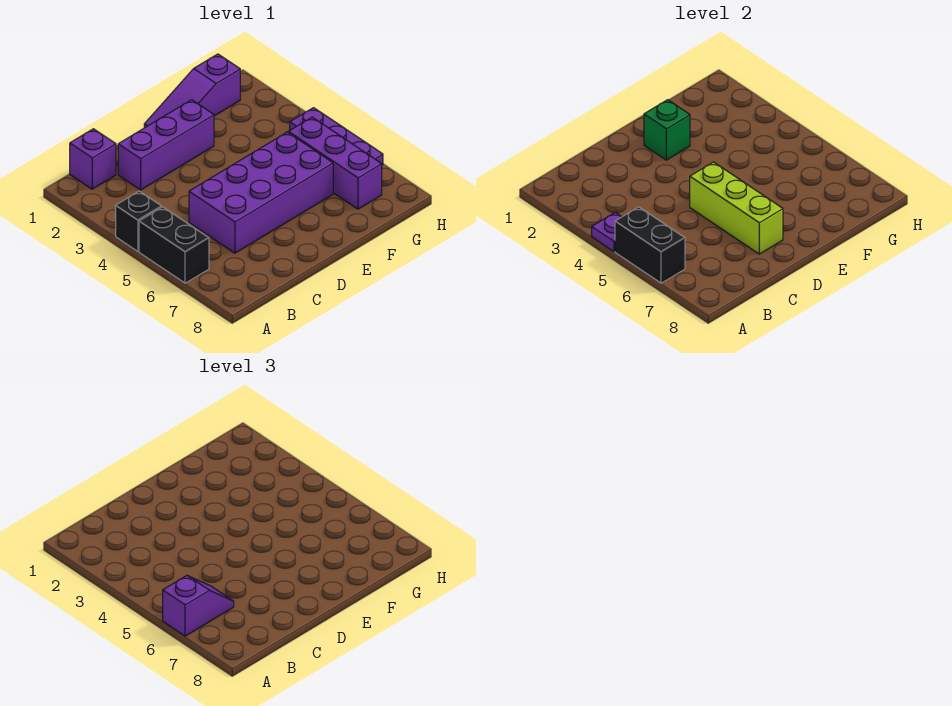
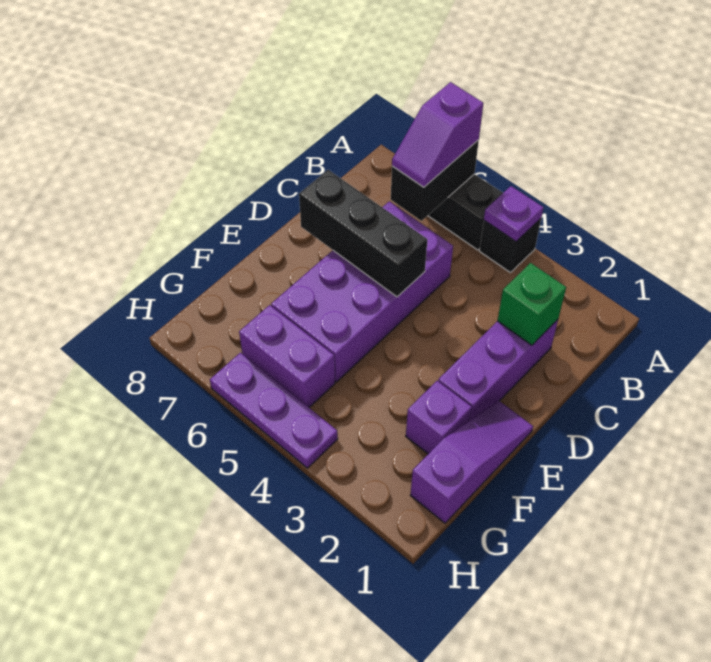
black 1x2 brick [615,207,685,283] -> black 1x2 brick turned to [391,140,479,221]
purple 1x1 brick [70,129,116,189] -> purple 1x1 brick moved to [406,381,472,454]
lime 1x3 brick [690,162,783,254] -> black 1x3 brick [299,170,427,297]
green 1x1 brick [644,100,690,160] -> green 1x1 brick moved to [497,263,566,345]
purple 1x3 brick [288,117,382,209] -> purple 1x2 brick [239,305,335,407]

